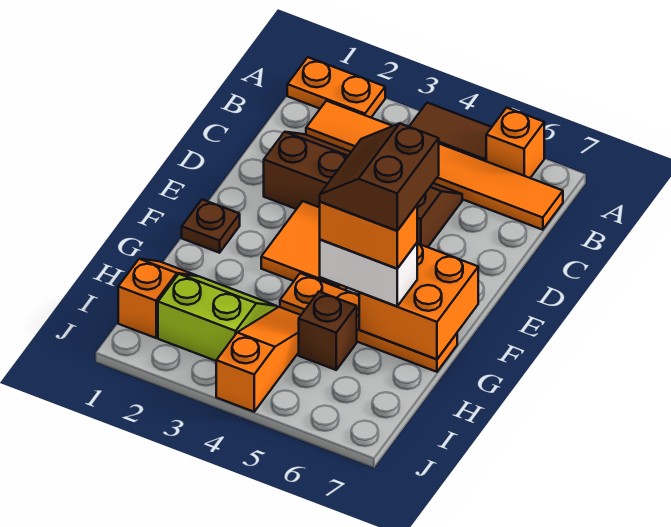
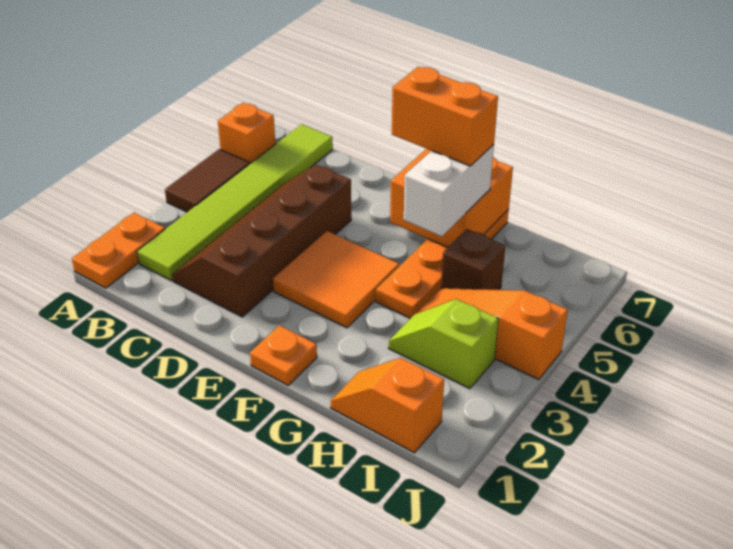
orange 1x6 tile [306,101,563,230] -> lime 1x6 tile [137,124,333,281]
brown 1x1 plate [182,199,240,253] -> orange 1x1 plate [250,325,317,385]
brown 2x2 slope [320,124,439,231] -> none
orange 1x2 brick [320,202,417,269] -> orange 1x2 brick turned to [392,67,498,166]
lime 2x2 slope [158,274,277,361] -> lime 1x2 slope [389,299,498,389]

